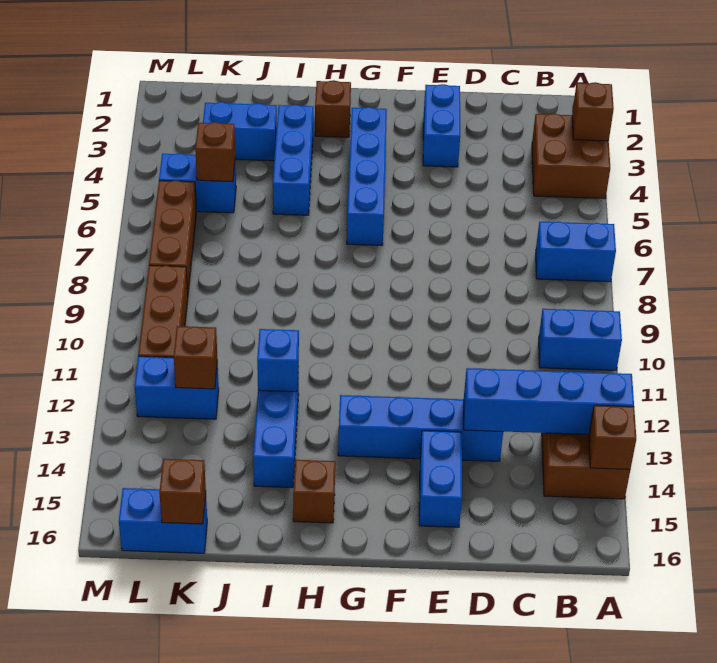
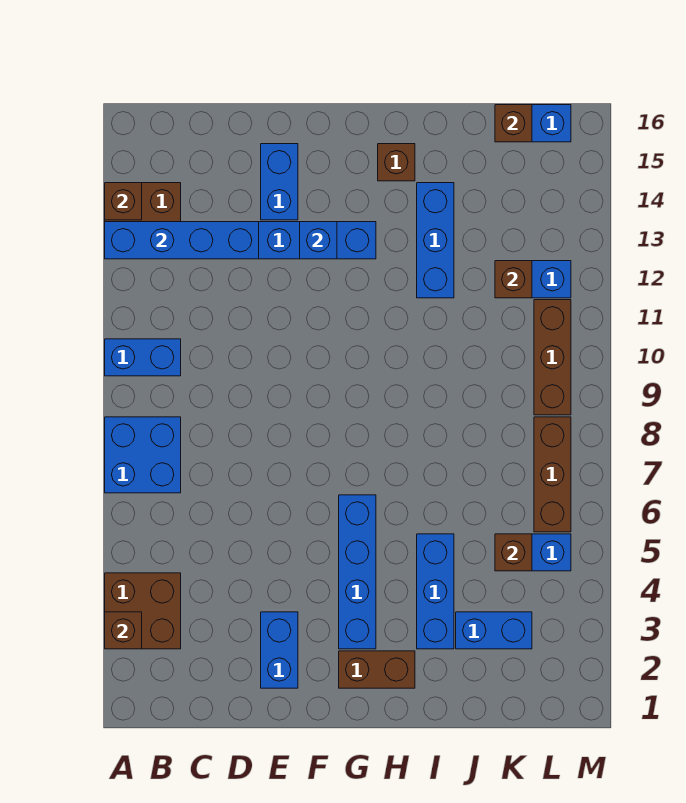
blue 1x2 brick [536,222,616,282] -> blue 2x2 brick [105,417,181,493]
brown 1x1 brick [315,80,351,137] -> brown 1x2 brick [339,651,415,688]
blue 1x1 brick [257,329,299,392] -> blue 1x1 brick moved to [300,222,337,259]

